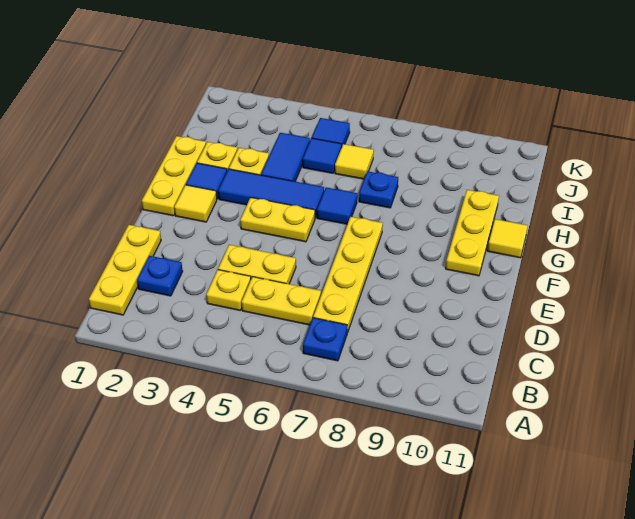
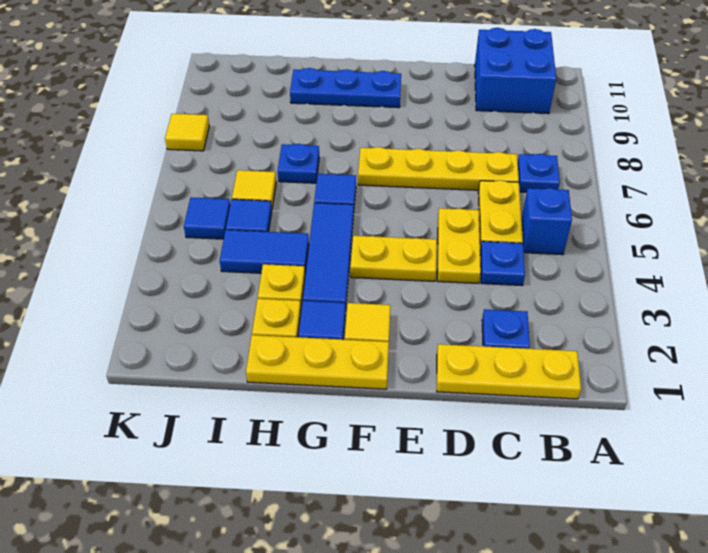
none -> blue 1x1 brick [521,188,572,255]
none -> blue 2x2 brick [475,28,556,114]
yellow 1x1 plate [206,270,251,310] -> blue 1x1 plate [480,241,525,286]
yellow 1x2 plate [240,197,315,242] -> yellow 1x2 plate turned to [350,236,437,281]
yellow 1x3 plate [446,190,499,276] -> blue 1x3 plate [290,68,401,108]
yellow 1x1 tile [488,219,528,258] -> yellow 1x1 tile moved to [165,114,209,151]

